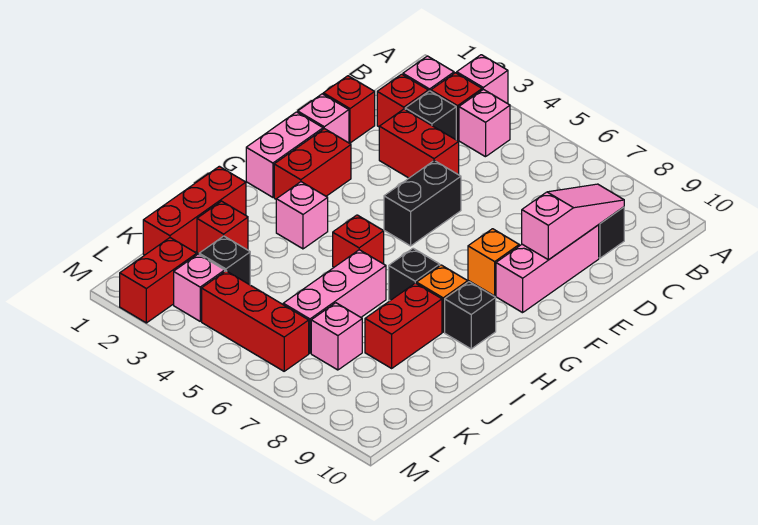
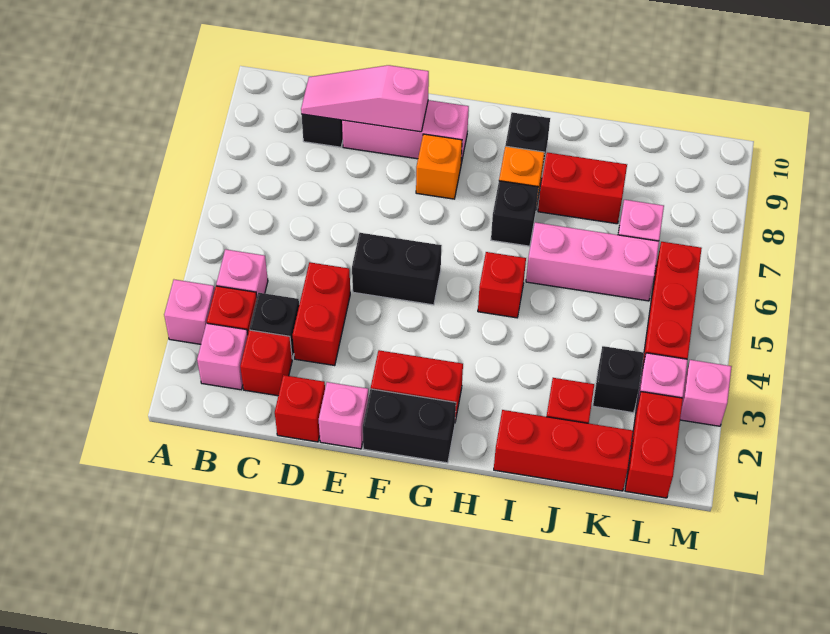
pink 1x2 brick [246,112,323,197] -> black 1x2 brick [363,389,456,463]
pink 1x1 brick [276,182,328,249] -> pink 1x1 brick moved to [680,360,732,426]
red 1x2 brick [120,238,197,323] -> red 1x2 brick turned to [625,392,683,498]

